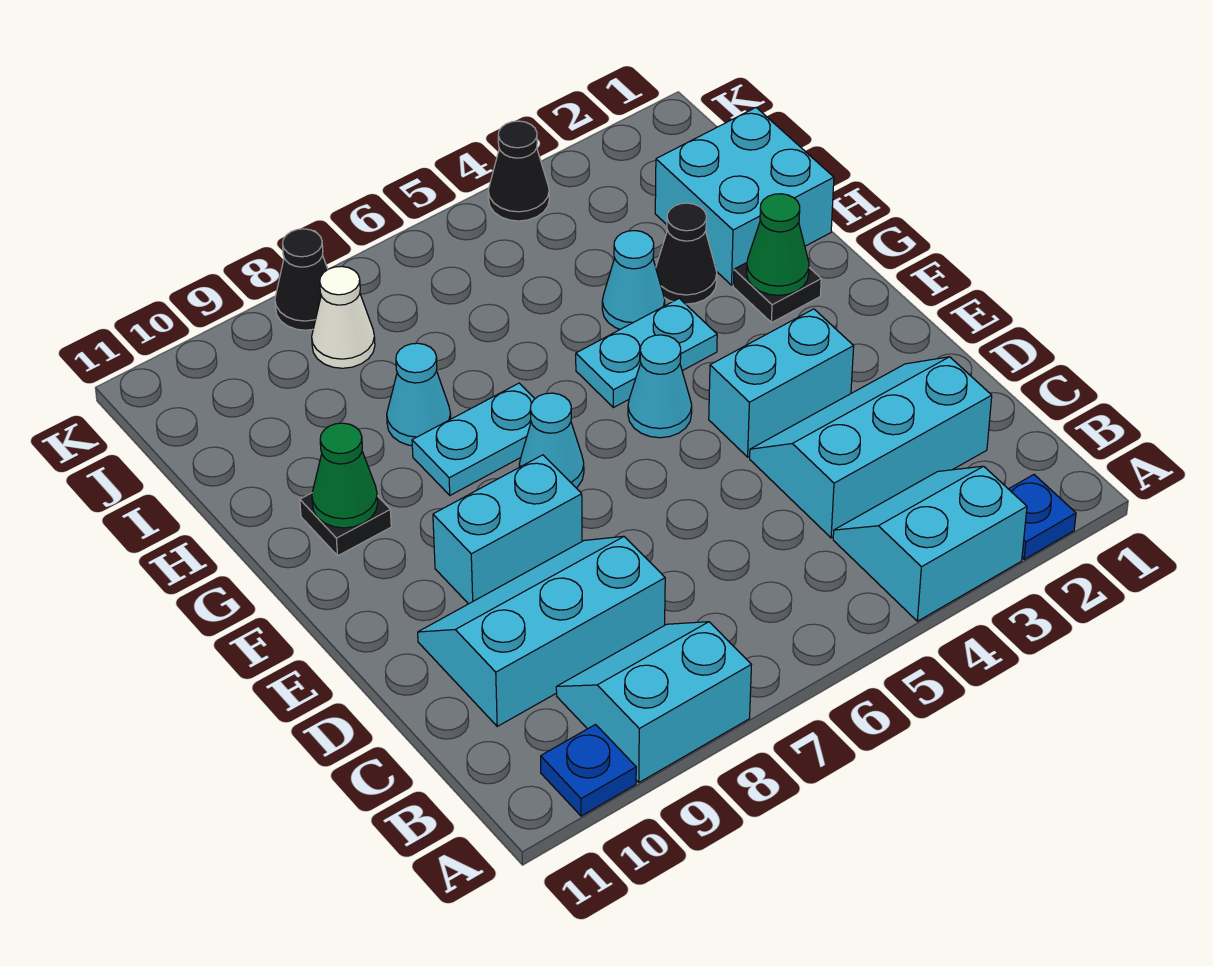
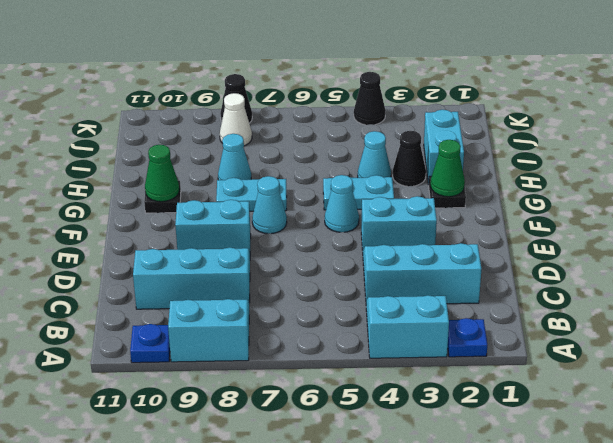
cyan 2x2 brick [655,108,834,285] -> cyan 1x2 brick [424,110,464,185]

